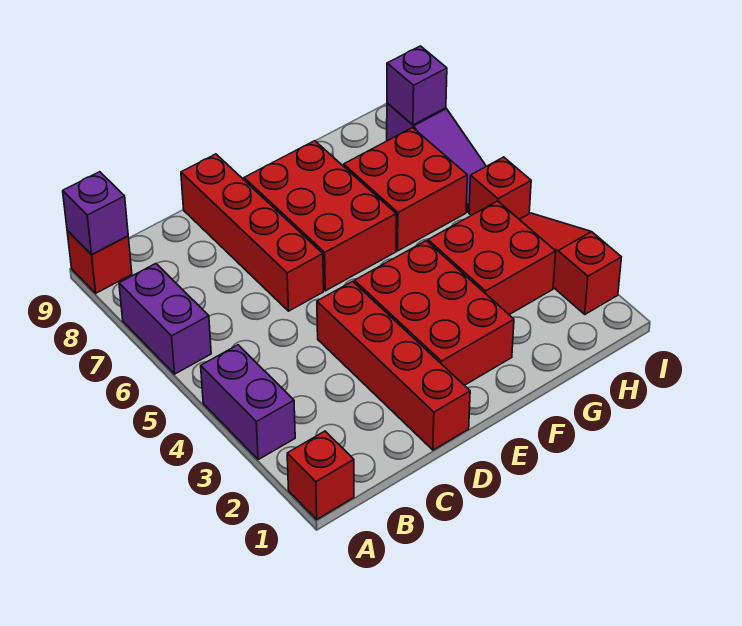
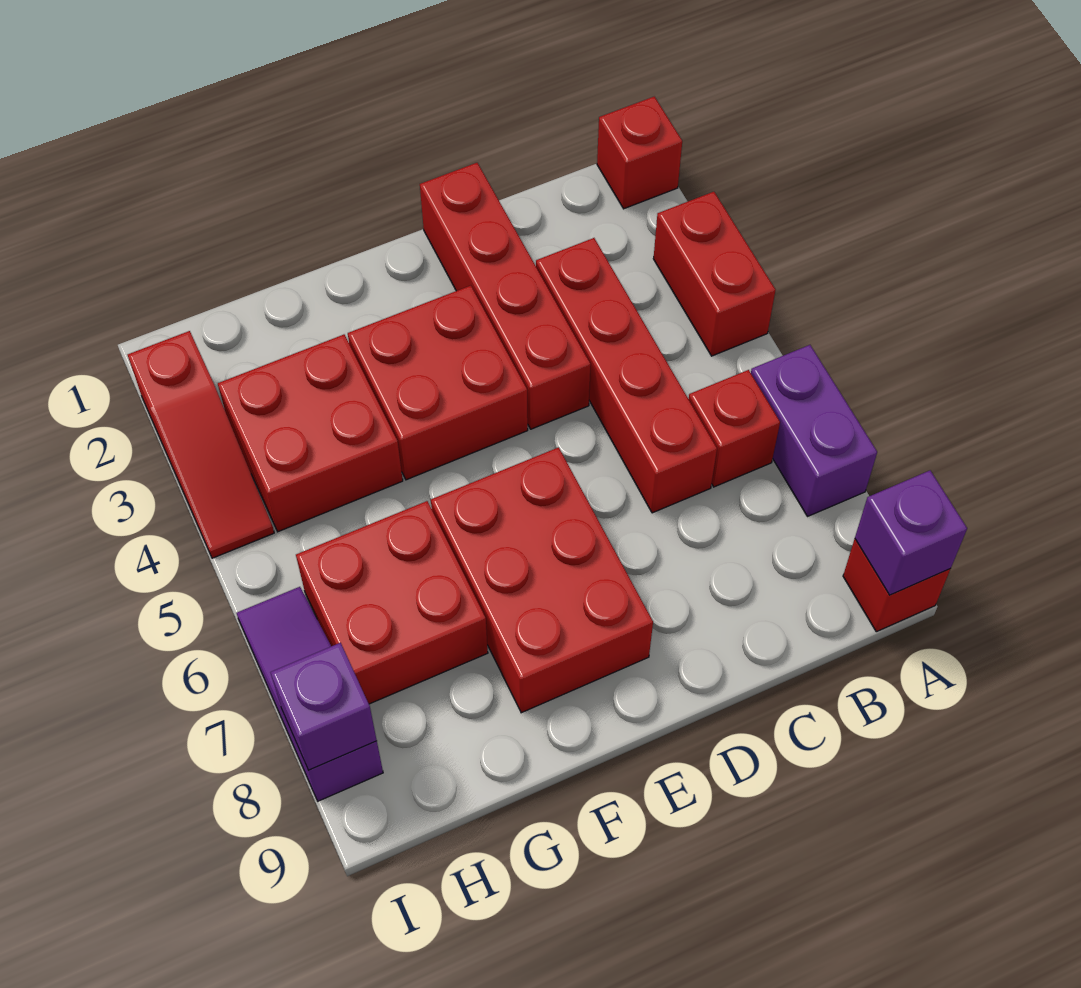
purple 1x2 brick [201,345,295,460] -> red 1x2 brick [653,192,775,356]
red 1x4 brick [181,154,324,311] -> red 1x4 brick moved to [536,238,717,513]
red 2x3 brick [354,241,514,385] -> red 2x2 brick [348,286,528,480]
red 1x1 brick [469,157,531,219] -> red 1x1 brick moved to [689,370,780,487]

